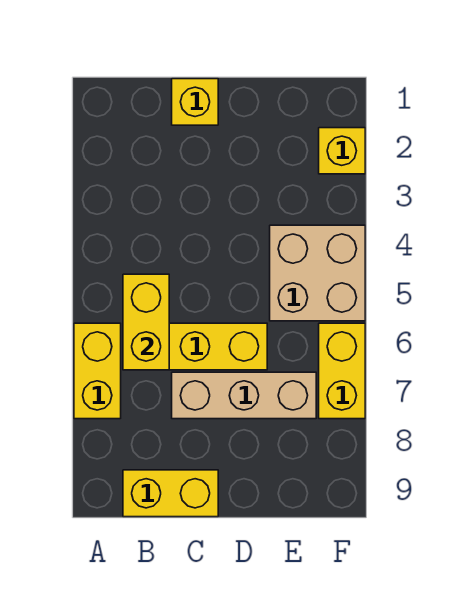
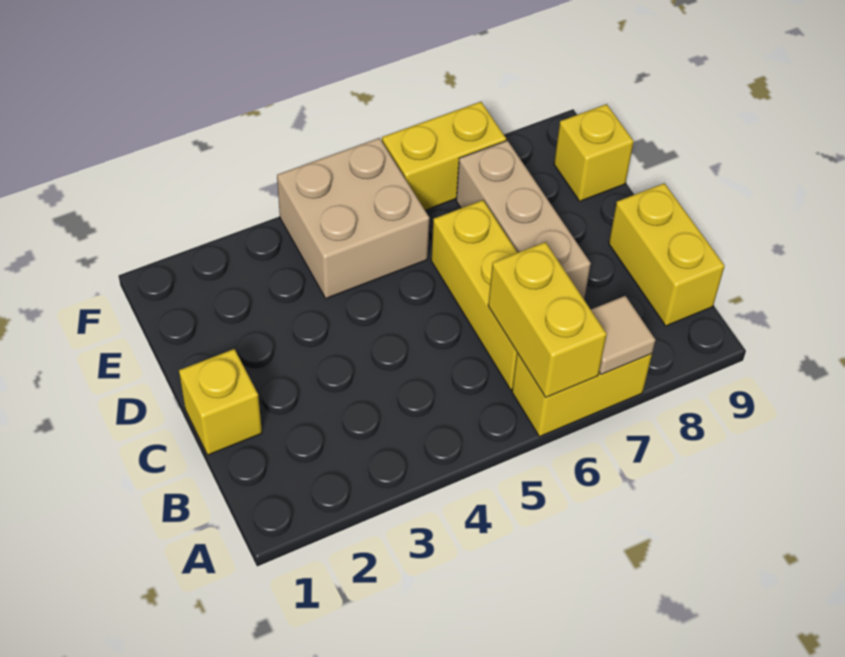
none -> tan 1x1 tile [591,296,655,374]
yellow 1x2 brick [123,274,169,370] -> yellow 1x2 brick turned to [488,242,607,397]
yellow 1x1 brick [319,128,365,174] -> yellow 1x1 brick moved to [554,104,634,201]

